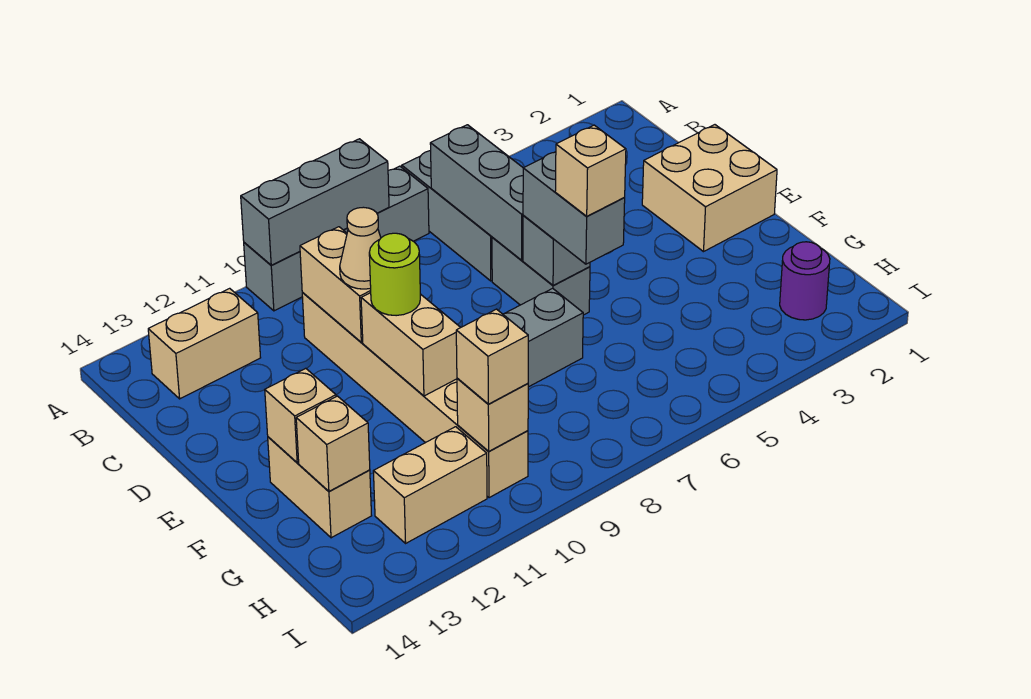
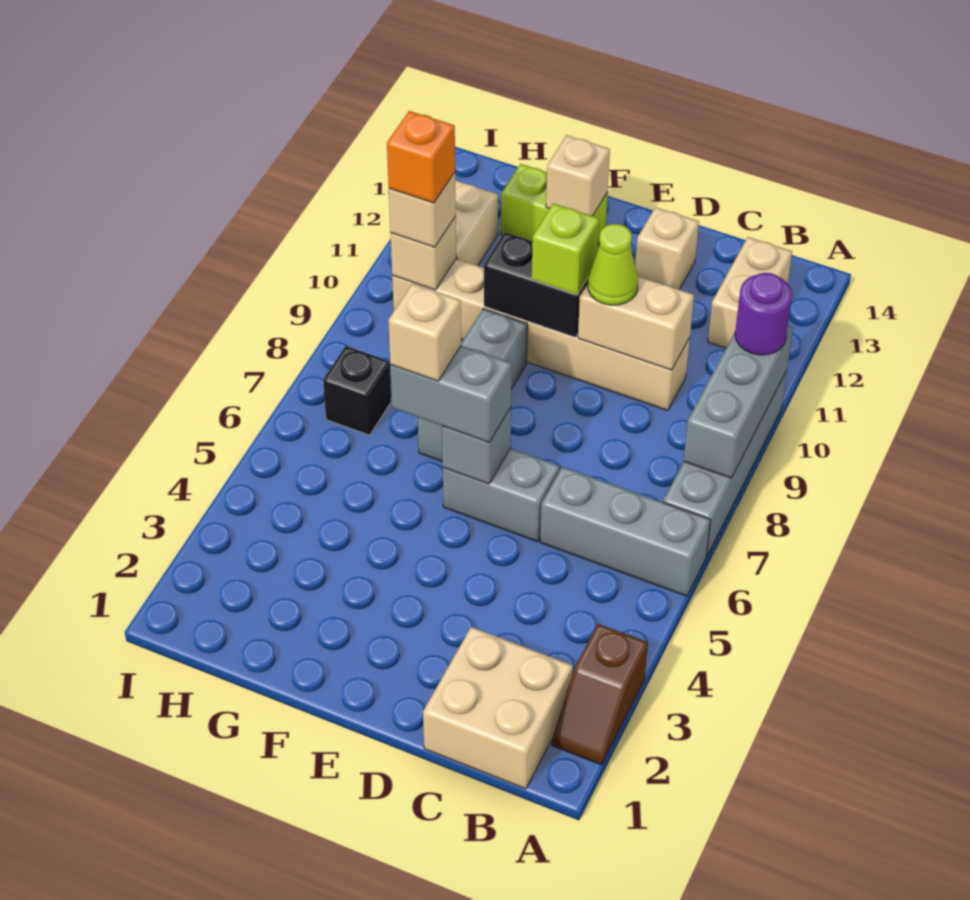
none -> brown 1x2 slope [552,624,648,765]
grey 1x3 brick [430,125,523,260] -> none
tan 2x2 brick [642,125,777,252] -> tan 2x2 brick moved to [423,627,573,789]
tan 1x1 cone [340,207,381,289] -> lime 1x1 cone [588,224,638,305]
tan 1x2 brick [361,293,461,396] -> black 1x2 brick [484,232,588,337]
lime 1x1 round brick [369,233,420,316] -> lime 1x1 brick [532,203,599,295]
tan 1x2 brick [268,437,372,538] -> lime 1x2 brick [501,164,608,244]
tan 1x1 brick [296,396,370,491] -> tan 1x1 brick moved to [635,207,699,290]
purple 1x1 round brick [780,242,830,320] -> purple 1x1 round brick moved to [735,273,792,355]
none -> black 1x1 brick [323,346,391,435]
none -> orange 1x1 brick [387,111,455,203]

